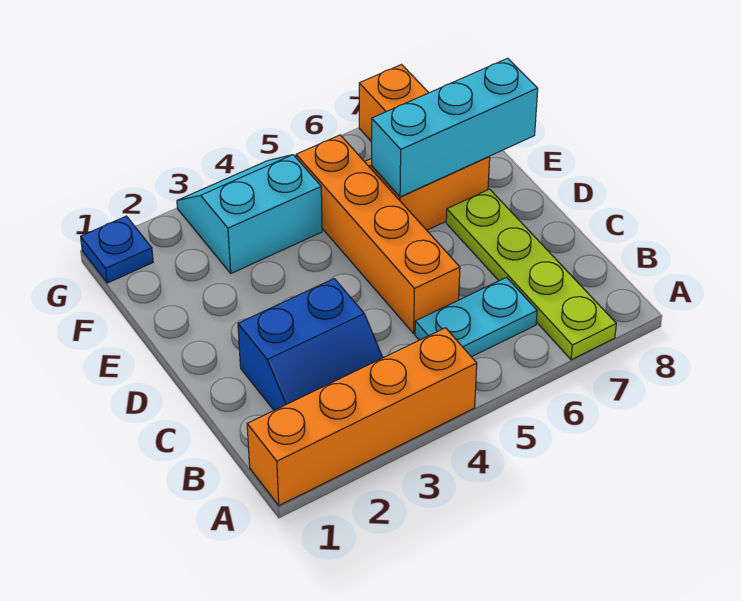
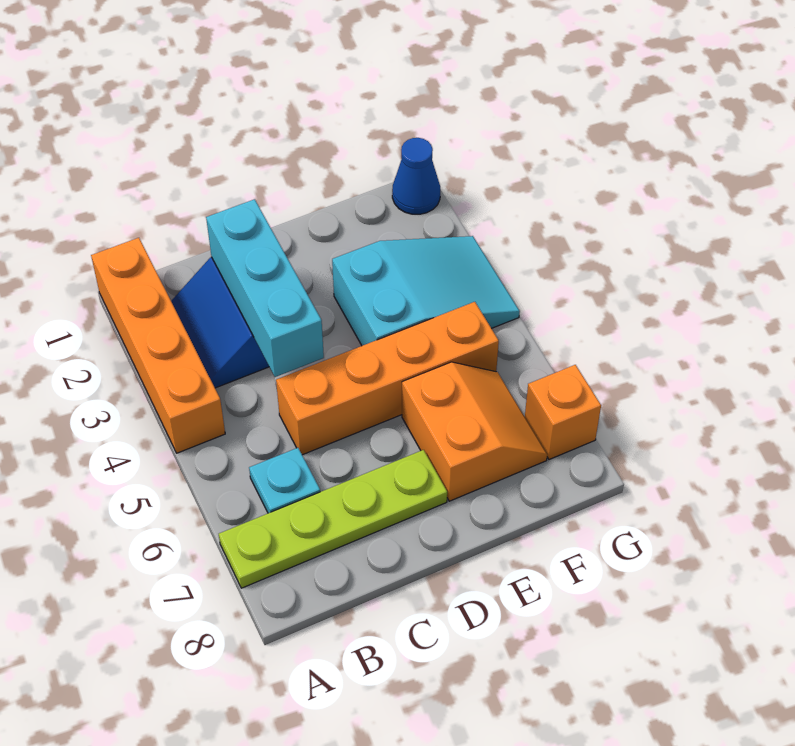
cyan 1x2 plate [415,277,537,357] -> cyan 1x1 plate [249,448,320,513]
cyan 1x3 brick [372,58,538,197] -> cyan 1x3 brick moved to [206,199,324,377]
cyan 2x2 slope [177,155,322,273] -> cyan 2x3 slope [332,236,520,346]
blue 1x1 plate [81,216,153,283] -> blue 1x1 cone [392,138,440,214]

